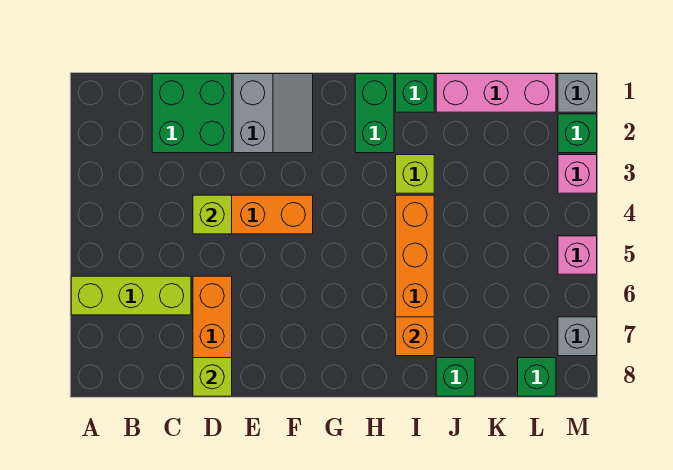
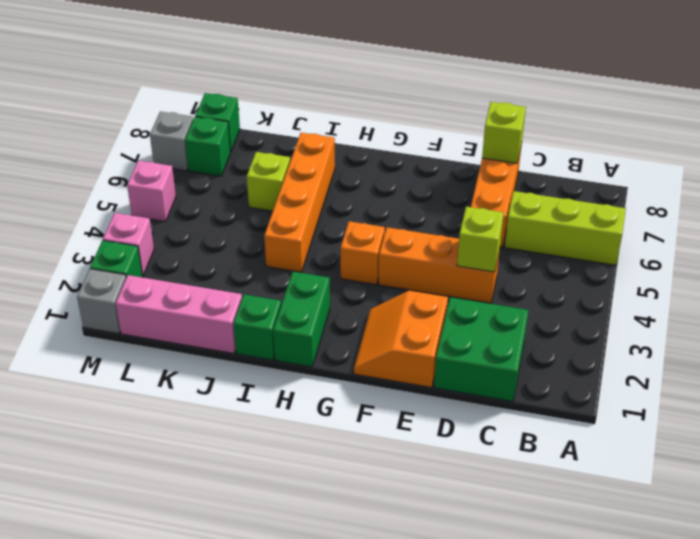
grey 2x2 slope [233,74,313,153] -> orange 2x2 slope [354,290,448,388]
lime 1x1 brick [396,155,434,193] -> lime 1x1 brick moved to [247,152,290,211]
orange 1x1 brick [396,317,434,356] -> orange 1x1 brick moved to [341,221,385,284]
green 1x1 brick [436,358,475,396] -> green 1x1 brick moved to [185,117,231,176]

